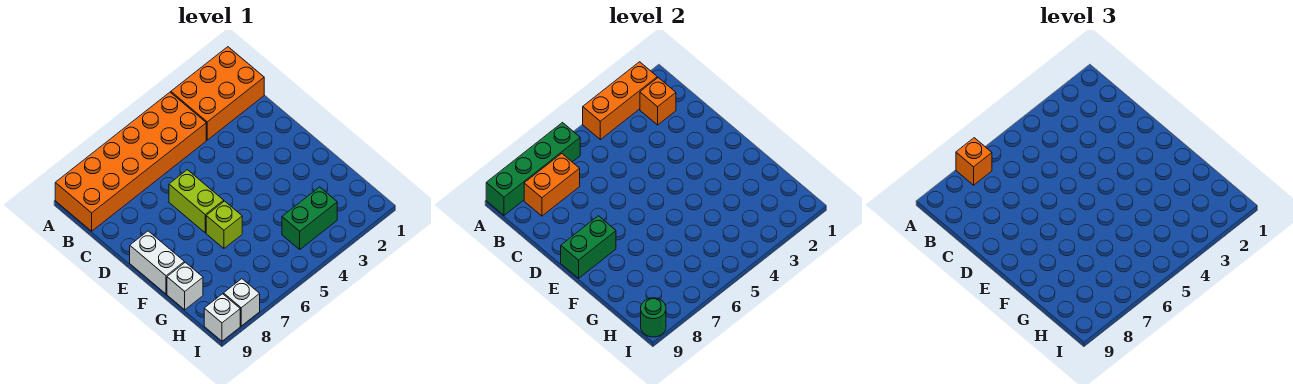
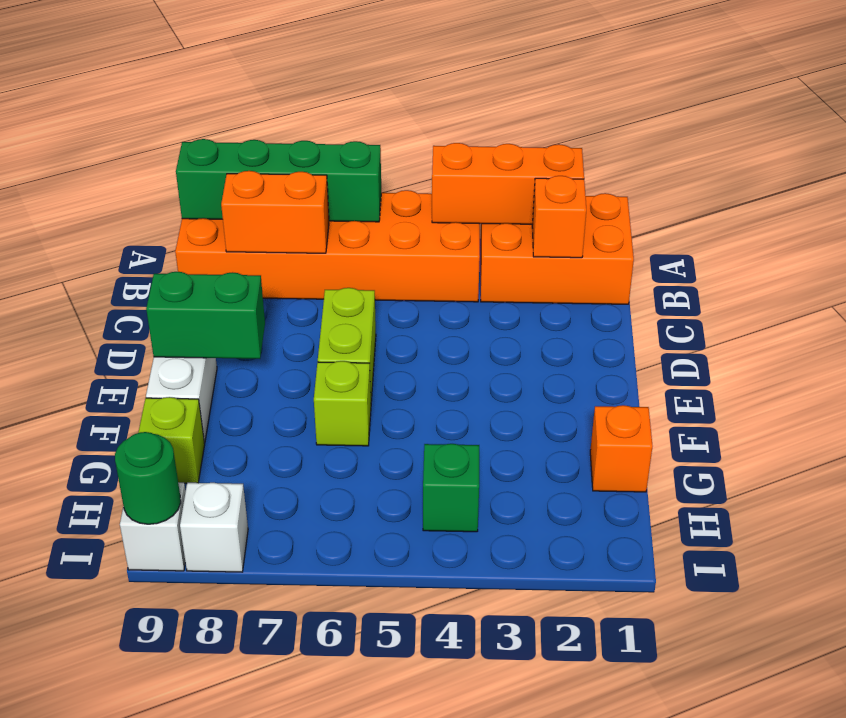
orange 1x1 brick [956,138,992,185] -> orange 1x1 brick moved to [590,405,652,492]
white 1x1 brick [167,262,203,310] -> lime 1x1 brick [138,397,205,483]
green 1x2 brick [282,187,337,249] -> green 1x1 brick [423,444,479,532]

